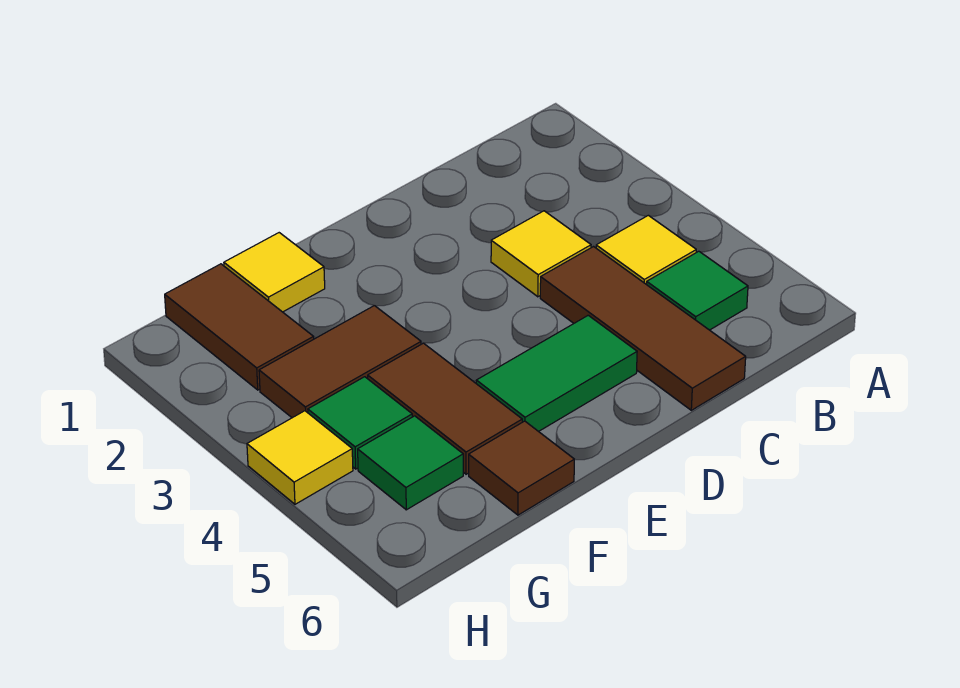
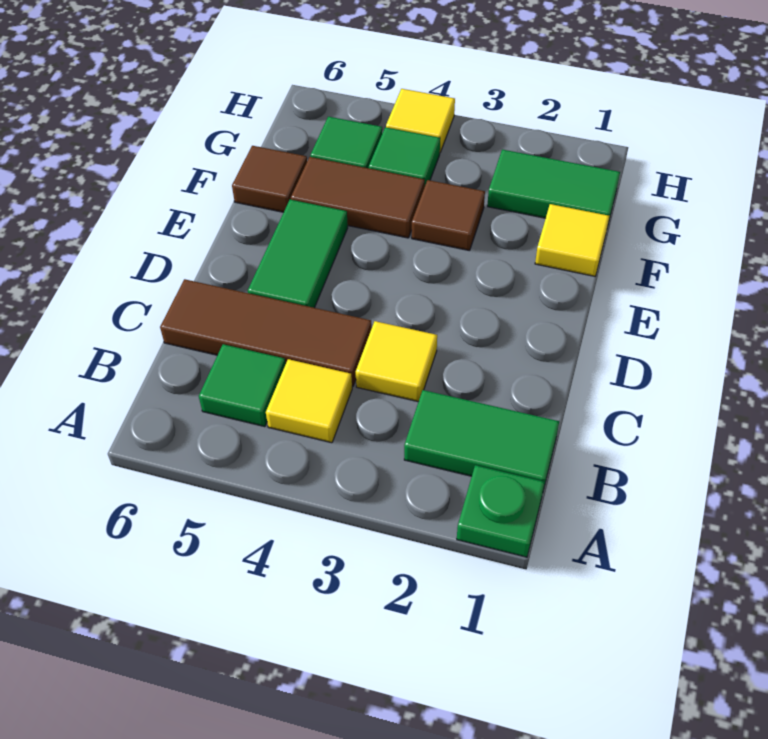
none -> green 1x1 plate [457,465,545,557]
none -> green 1x2 tile [404,390,559,490]
brown 1x2 tile [259,306,421,418] -> brown 1x1 tile [412,180,485,251]
brown 1x2 tile [165,264,314,390] -> green 1x2 tile [487,150,620,223]

